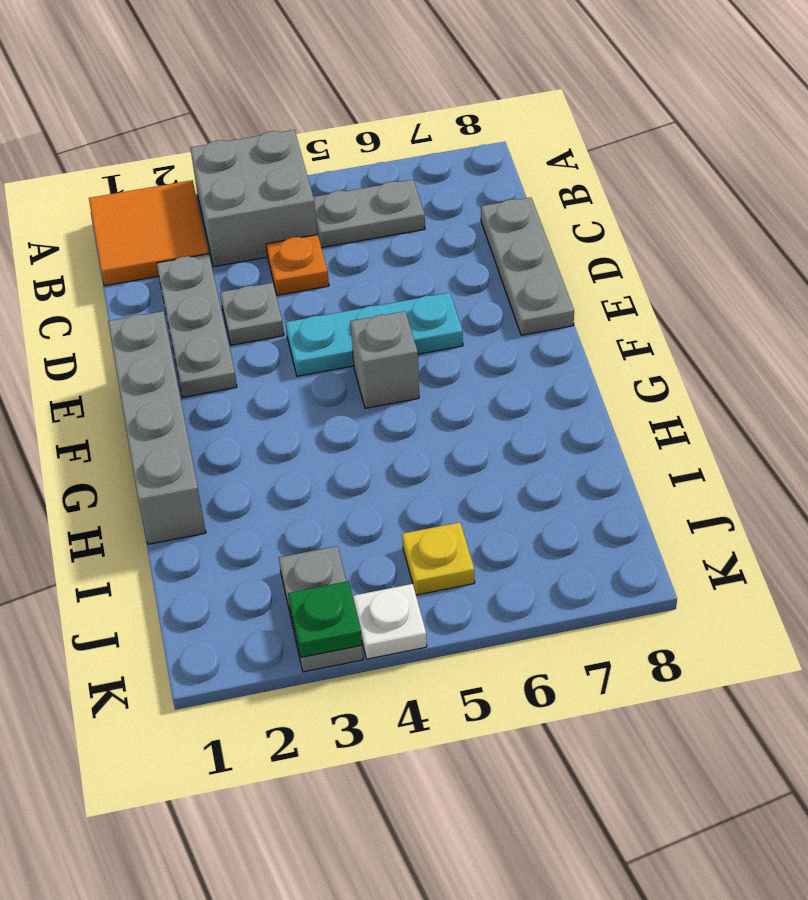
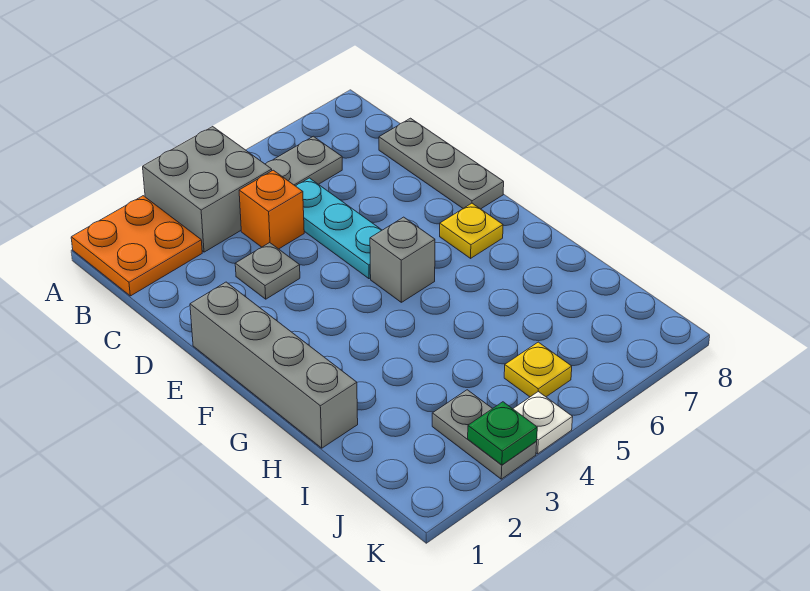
orange 2x2 tile [89,180,209,286] -> orange 2x2 plate [71,196,202,296]
grey 1x3 plate [157,254,237,397] -> none
orange 1x1 plate [266,235,329,295] -> orange 1x1 brick [239,170,304,249]
cyan 1x3 plate [286,293,463,376] -> cyan 1x3 plate turned to [296,178,382,279]
none -> yellow 1x1 plate [440,203,503,258]

